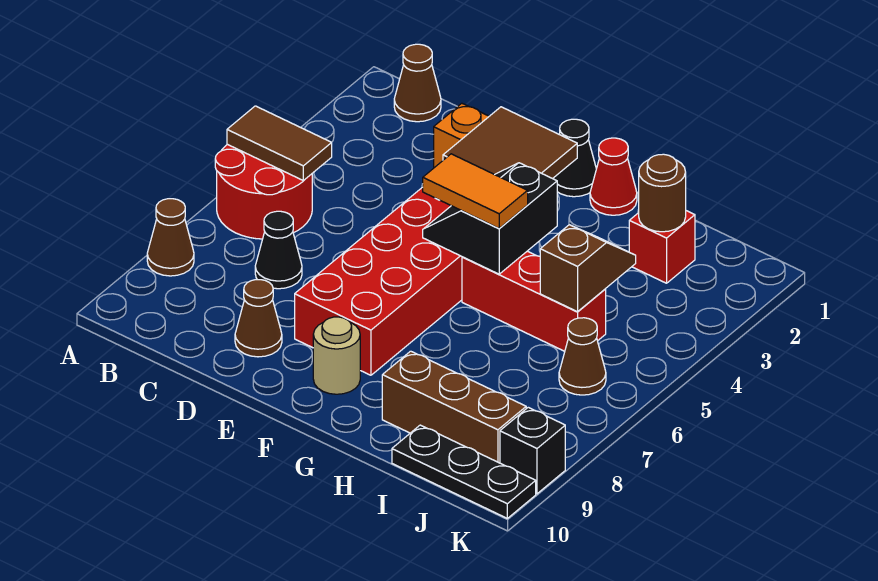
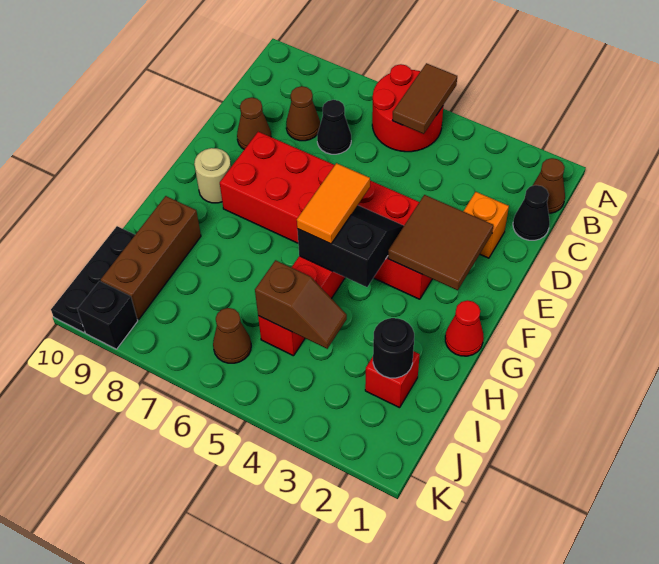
brown 1x1 cone [147,199,194,276] -> brown 1x1 cone moved to [286,86,320,141]
black 1x1 cone [553,119,596,197] -> black 1x1 cone moved to [513,185,550,240]
brown 1x1 round brick [639,154,686,232] -> black 1x1 round brick [373,318,414,378]

